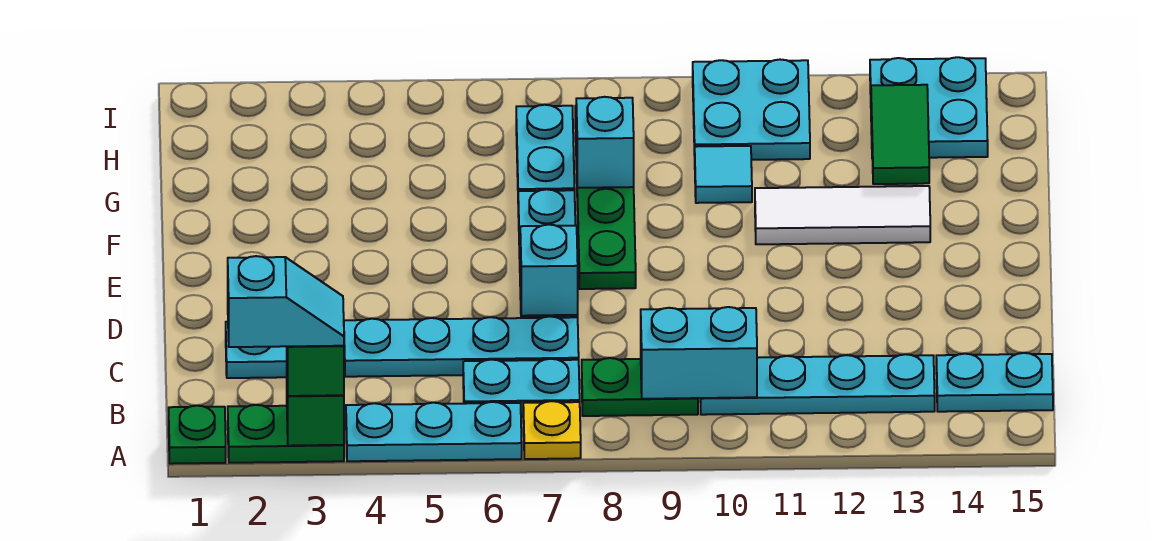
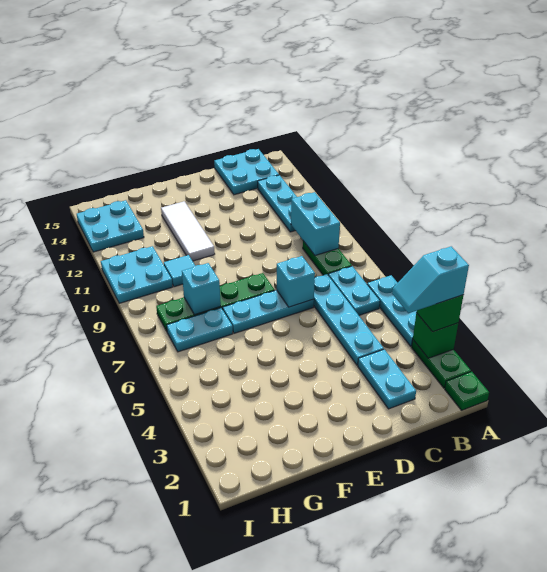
cyan 1x2 slope [228,256,344,347] -> cyan 1x2 slope turned to [392,246,469,313]
yellow 1x1 plate [523,401,581,459] -> none
cyan 1x4 plate [700,354,935,415] -> cyan 1x3 plate [258,175,297,232]
cyan 1x2 plate [936,353,1053,412] -> cyan 2x2 plate [214,149,279,195]
green 1x2 tile [871,85,929,184] -> none

